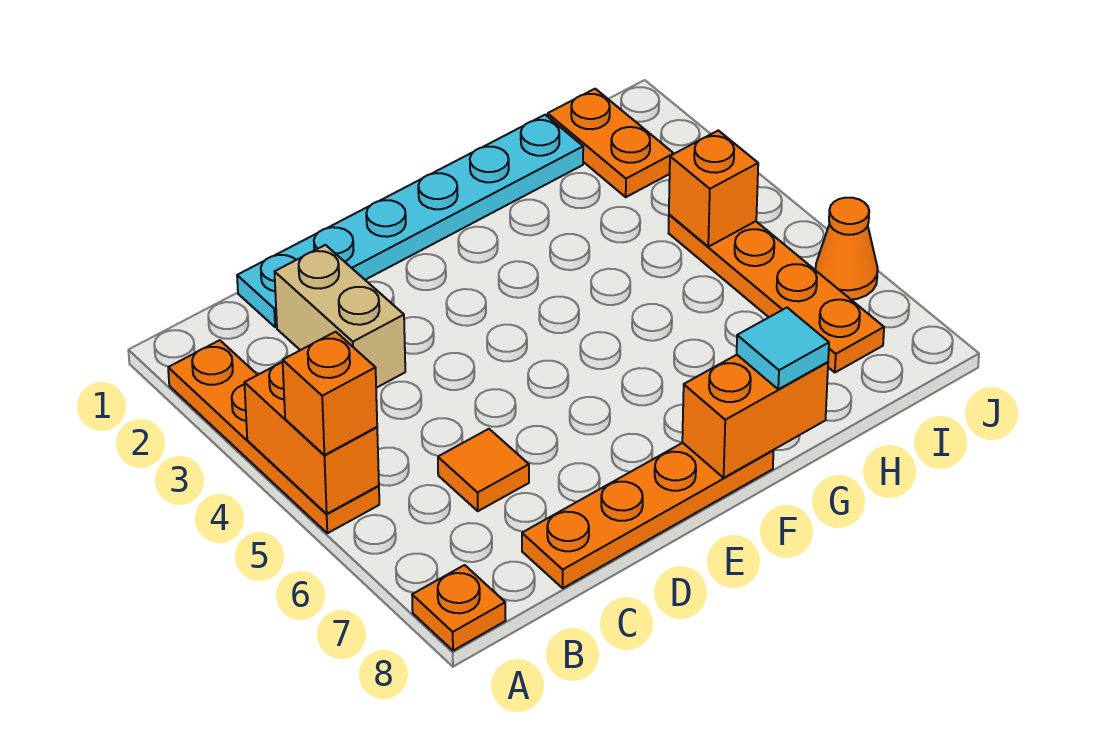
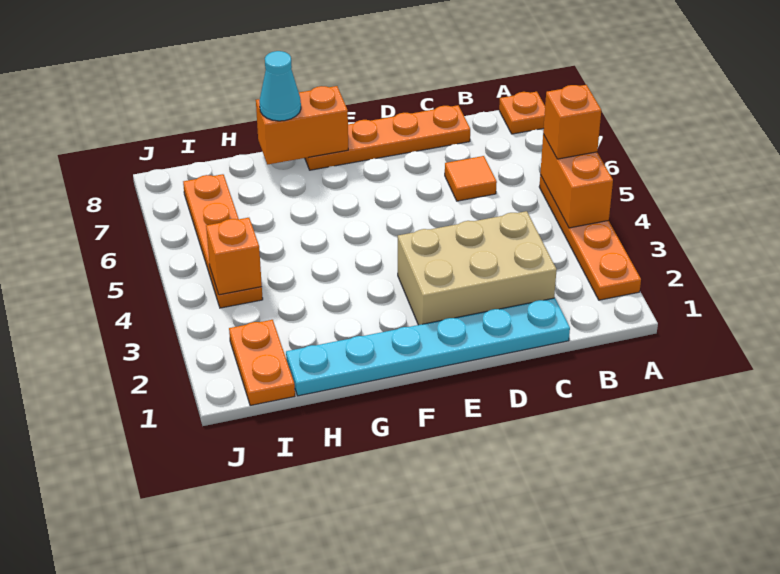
tan 1x2 brick [275,245,405,388] -> tan 2x3 brick [398,211,557,325]
cyan 1x1 tile [737,308,829,389] -> cyan 1x1 cone [259,51,301,121]
orange 1x1 cone [815,198,878,300] -> none

